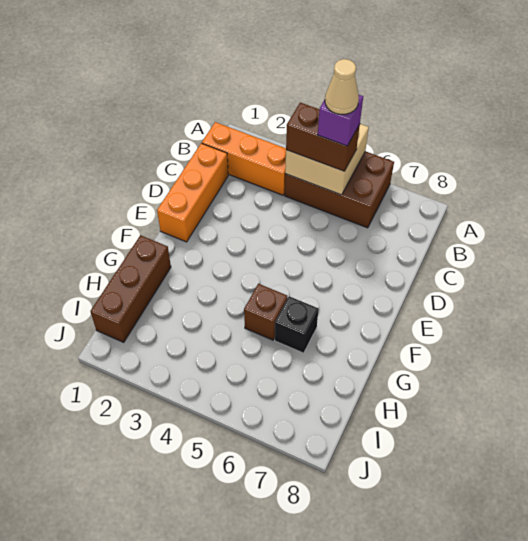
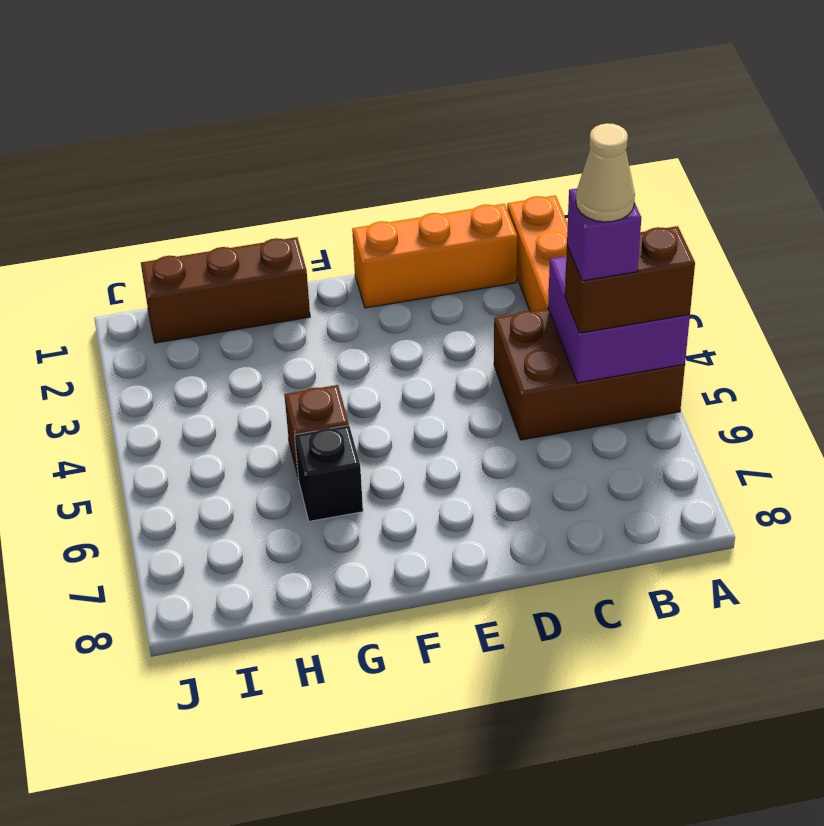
brown 2x3 brick [285,151,394,228] -> brown 2x3 brick turned to [494,309,685,440]
tan 2x2 brick [285,124,369,195] -> purple 2x2 brick [548,256,690,383]
brown 1x2 brick [286,103,360,171] -> brown 1x2 brick turned to [565,226,695,333]

